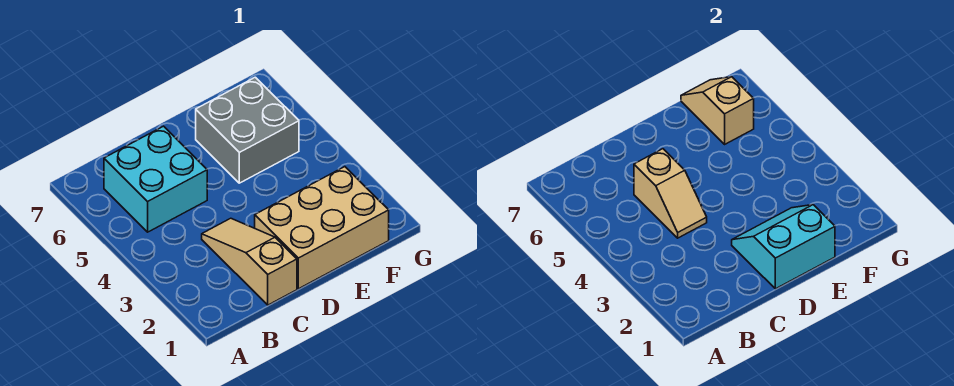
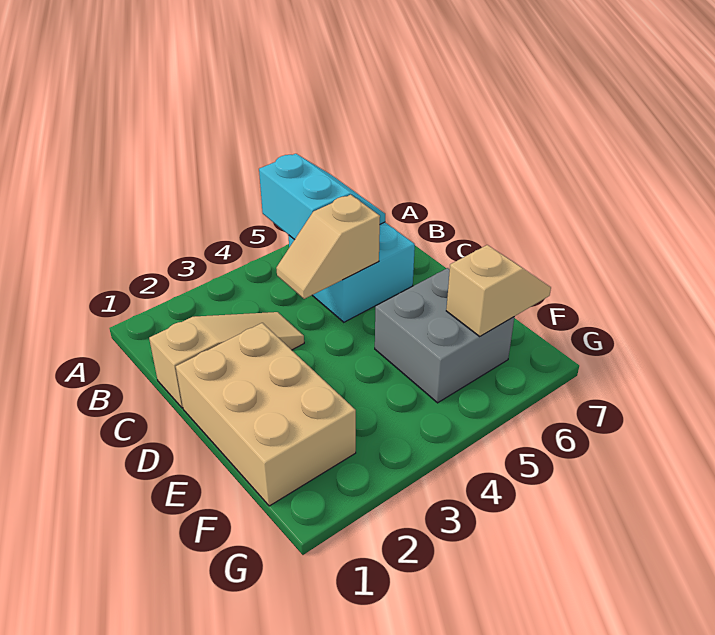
cyan 2x2 slope [732,205,835,289] -> cyan 2x2 slope moved to [259,154,385,240]

